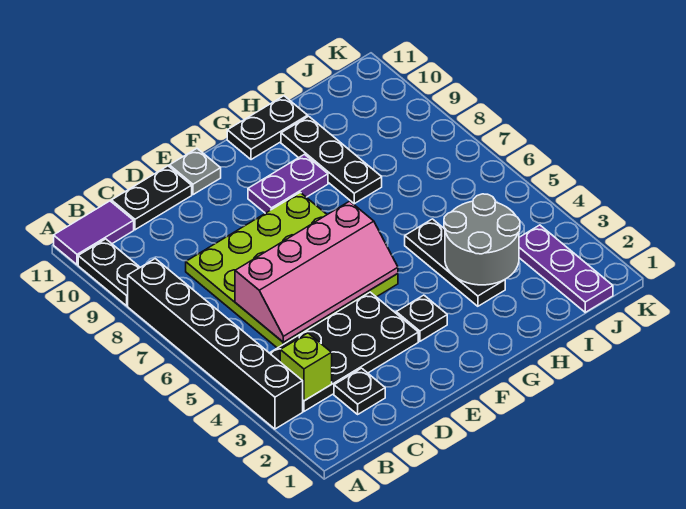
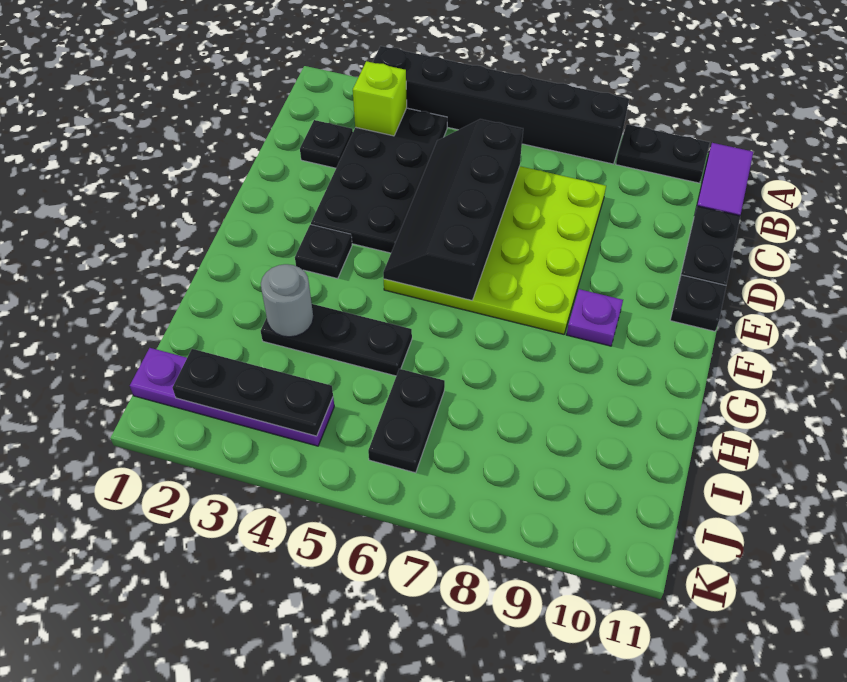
pink 2x4 slope [235,201,398,342] -> black 2x4 slope [383,119,523,300]
grey 1x1 plate [169,149,221,195] -> black 1x1 plate [670,275,726,331]
purple 1x2 plate [248,154,328,213] -> purple 1x1 plate [567,289,623,346]
black 1x2 plate [227,96,308,160] -> black 1x2 plate moved to [368,369,445,473]
grey 2x2 round brick [444,194,520,285] -> grey 1x1 round brick [261,264,313,337]
black 1x3 plate [281,116,382,204] -> black 1x3 plate moved to [173,349,333,436]
purple 1x3 plate [519,225,613,312] -> purple 1x4 plate [130,348,334,446]

